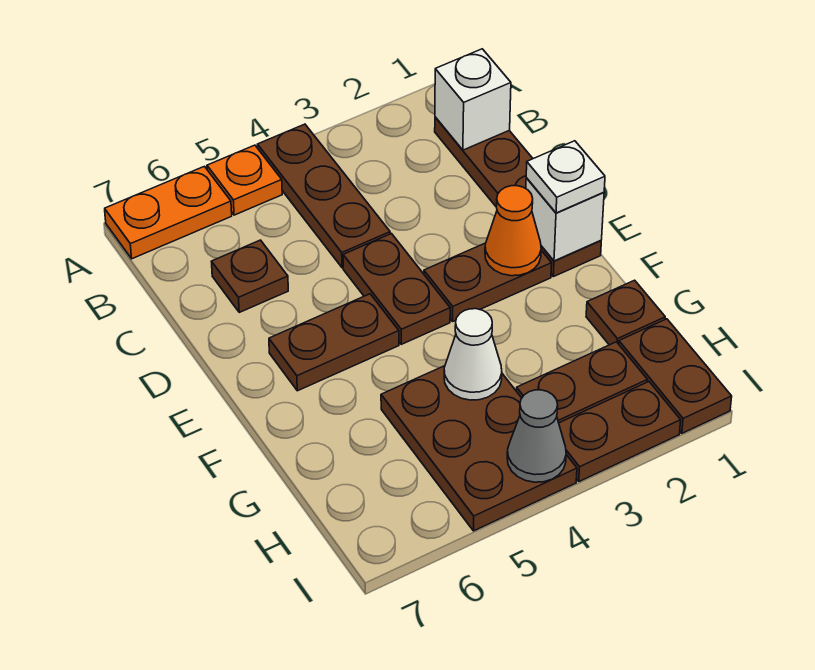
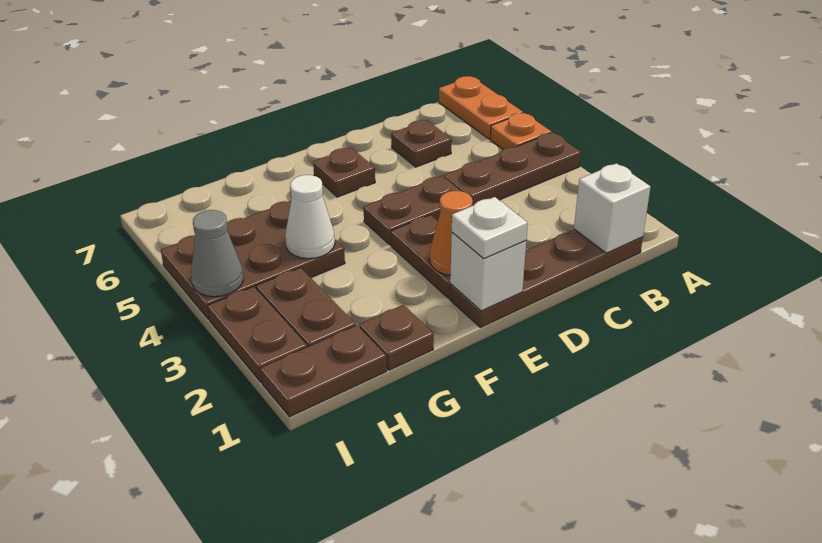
brown 1x2 plate [269,294,399,391] -> brown 1x1 plate [313,148,375,197]

